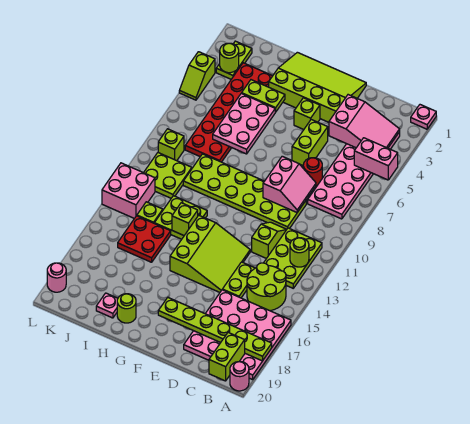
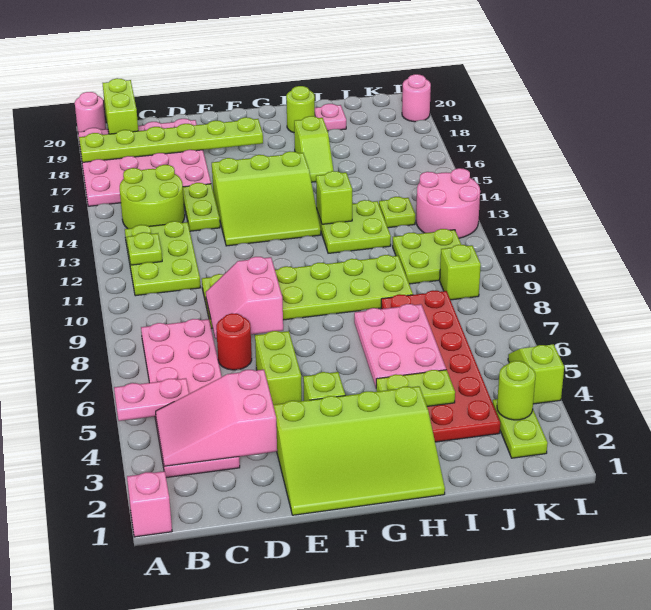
pink 1x1 plate [411,105,436,129] -> pink 1x1 brick [127,471,172,537]
pink 1x2 brick [354,138,398,180] -> pink 1x2 plate [114,378,189,421]
lime 1x1 round brick [290,238,309,267] -> lime 1x1 plate [127,232,162,265]
lime 1x2 slope [252,222,287,258] -> lime 1x2 slope moved to [294,116,334,182]
lime 3x3 slope [170,215,250,292] -> lime 3x3 slope turned to [212,151,321,246]
red 2x2 plate [118,216,171,262] -> none
pink 2x2 brick [102,163,155,218] -> pink 2x2 round brick [416,168,480,238]

